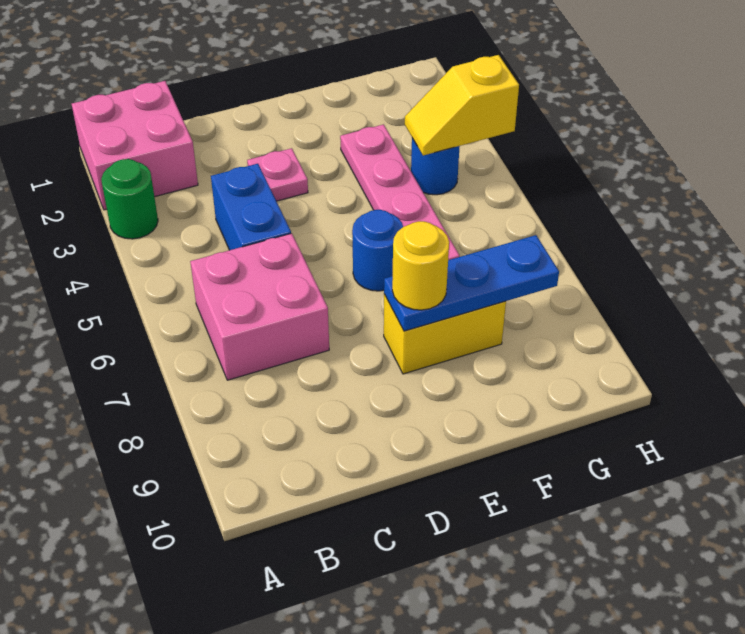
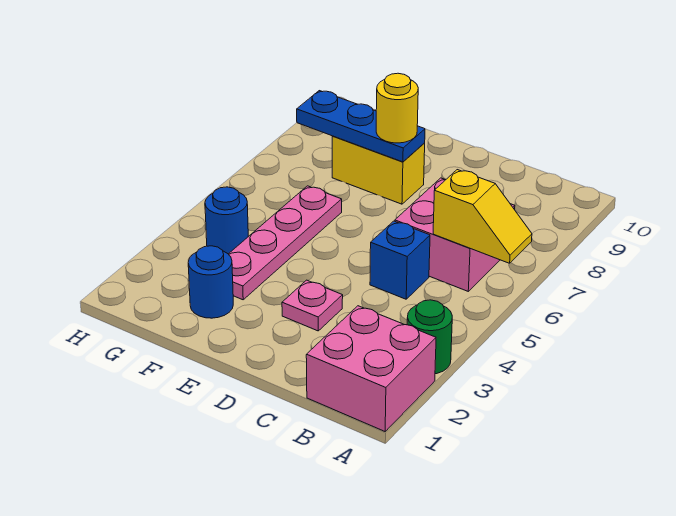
blue 1x2 brick [211,164,291,250] -> blue 1x1 brick [370,221,430,299]
blue 1x1 round brick [352,210,403,291] -> blue 1x1 round brick moved to [188,246,233,318]
yellow 1x2 slope [405,55,519,156] -> yellow 1x2 slope moved to [433,170,532,263]

